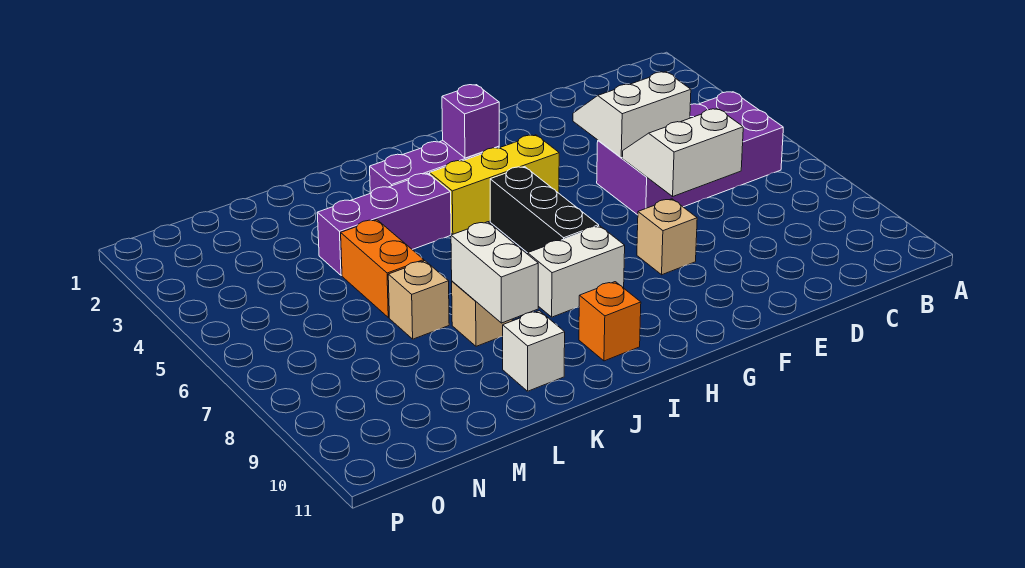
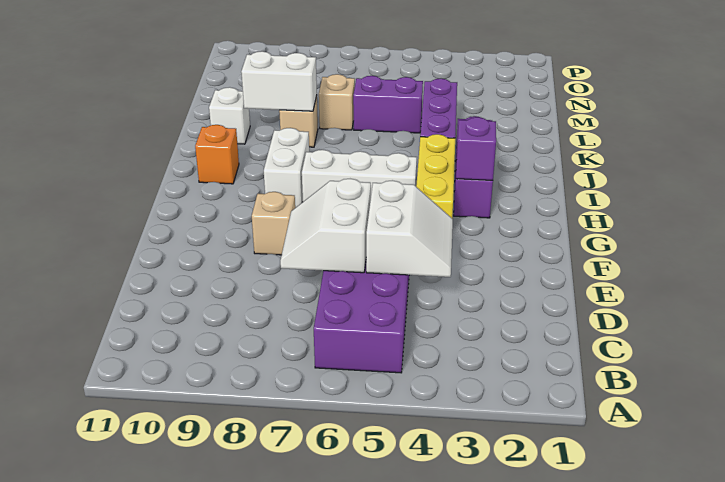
white 2x2 slope [623,108,743,196] -> white 2x2 slope turned to [280,179,371,273]
black 1x3 brick [490,167,599,253] -> white 1x3 brick [302,150,417,202]
orange 1x2 brick [341,220,424,318] -> purple 1x2 brick [353,76,423,133]

